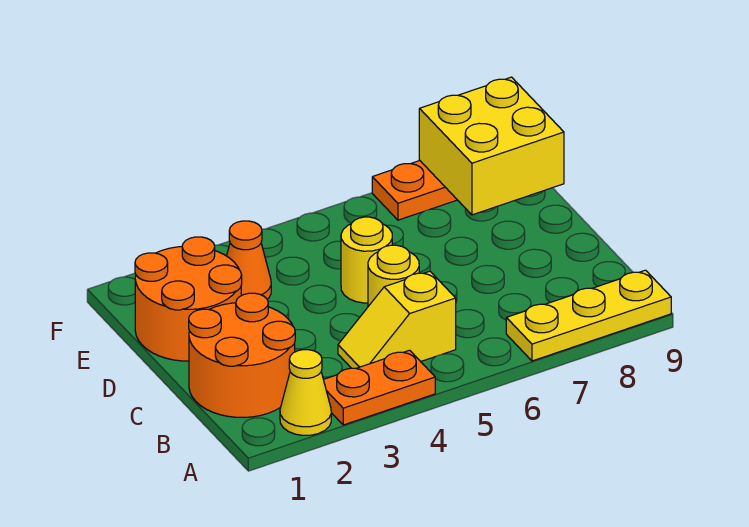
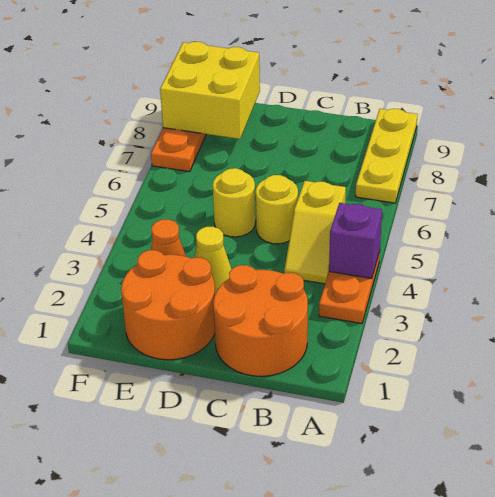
yellow 1x1 cone [280,350,331,435] -> yellow 1x1 cone moved to [194,227,232,294]
none -> purple 1x1 brick [329,203,382,278]

